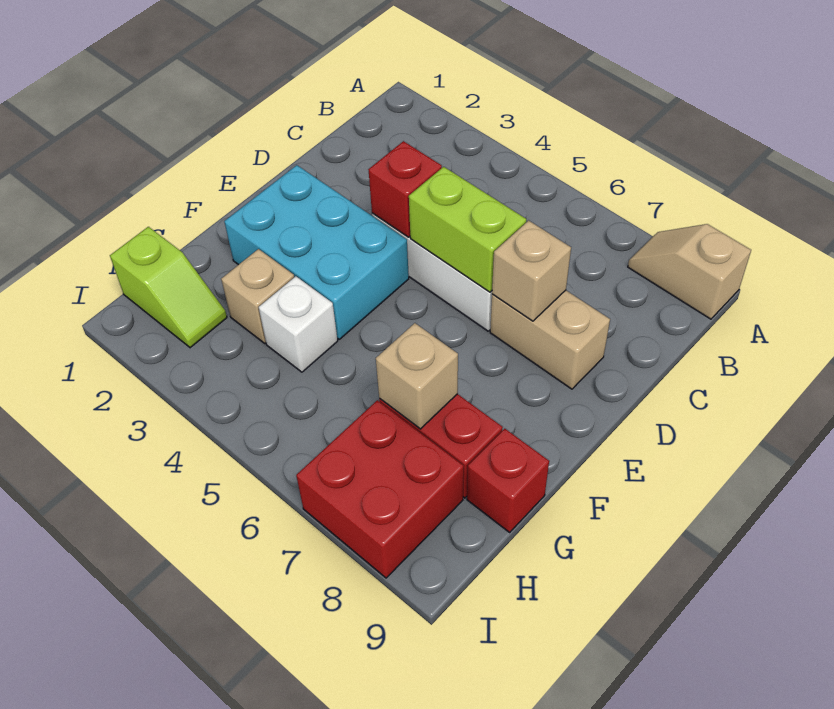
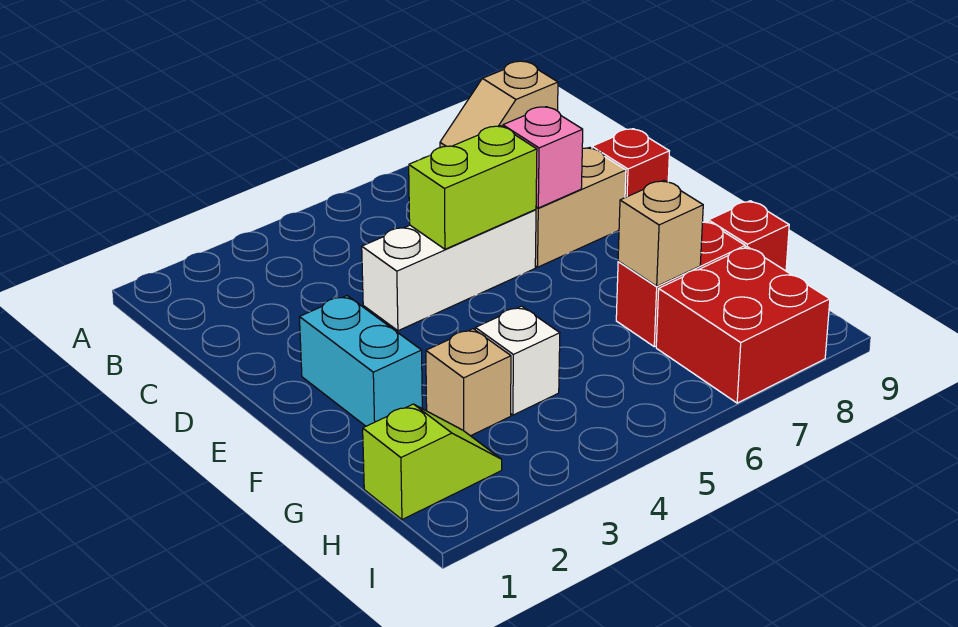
red 1x1 brick [368,141,442,237] -> red 1x1 brick moved to [592,129,669,198]
tan 1x1 brick [492,220,571,321] -> pink 1x1 brick [503,107,583,208]
cyan 2x3 brick [224,165,409,339] -> cyan 1x2 brick [299,296,422,426]

